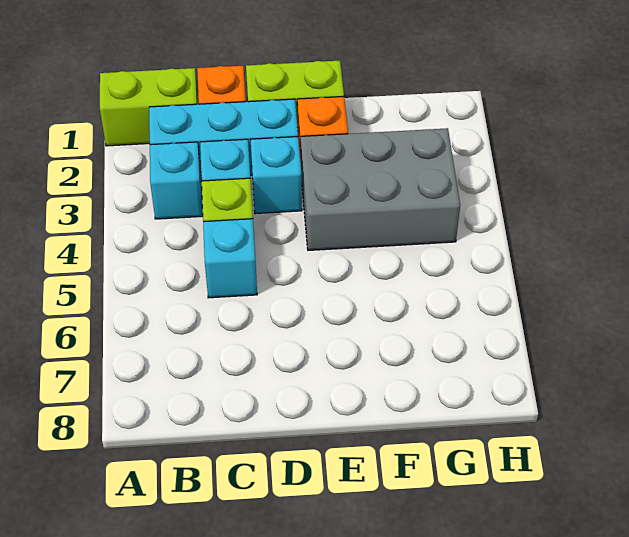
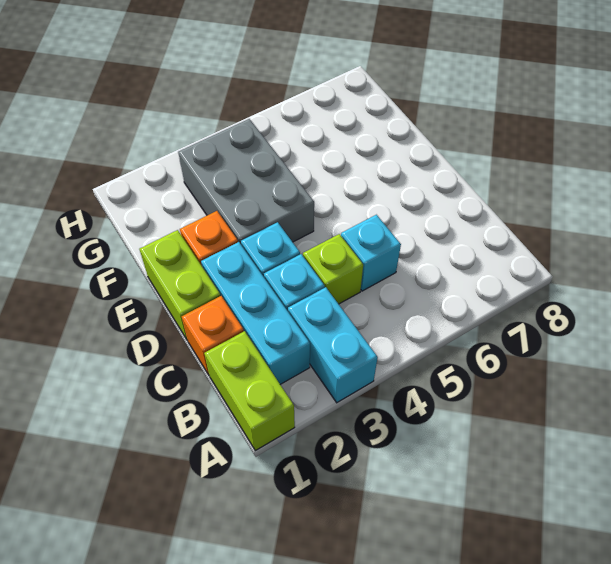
cyan 1x1 brick [150,142,203,219] -> cyan 1x2 brick [288,287,378,403]

